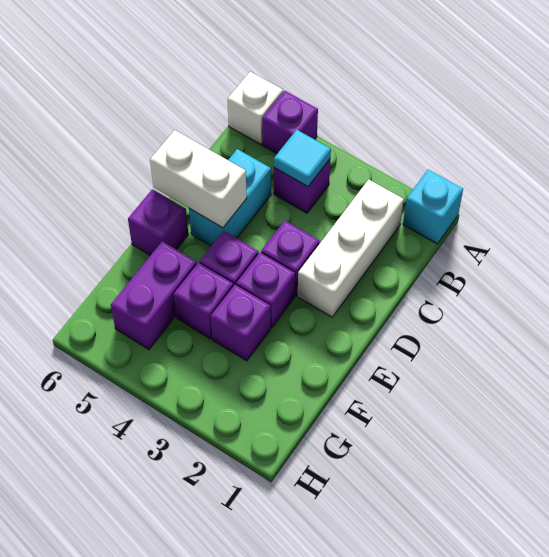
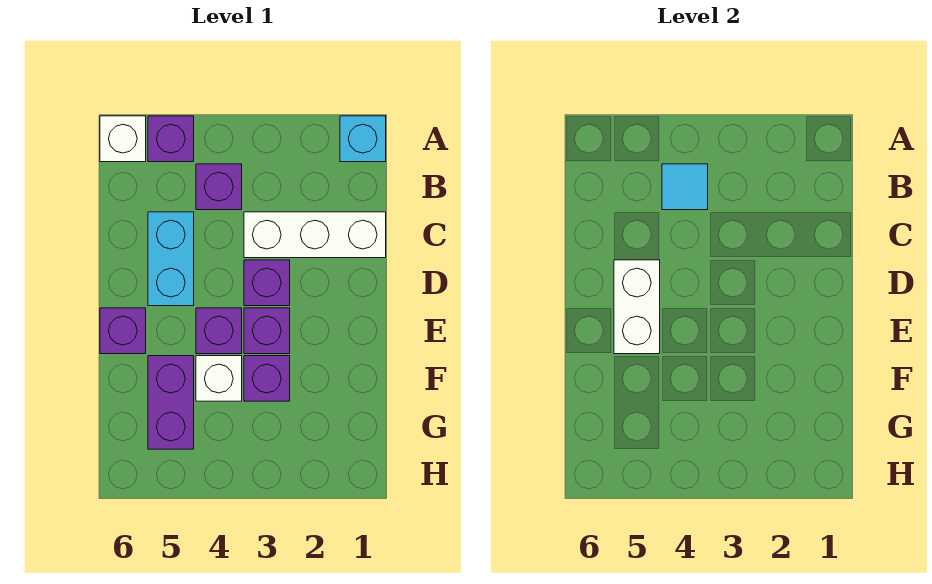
white 1x3 brick [298,179,404,317] -> white 1x3 brick turned to [244,212,386,258]
white 1x2 brick [150,130,247,228] -> white 1x2 brick turned to [614,260,660,354]
purple 1x1 brick [174,263,233,339] -> white 1x1 brick [196,356,242,401]

